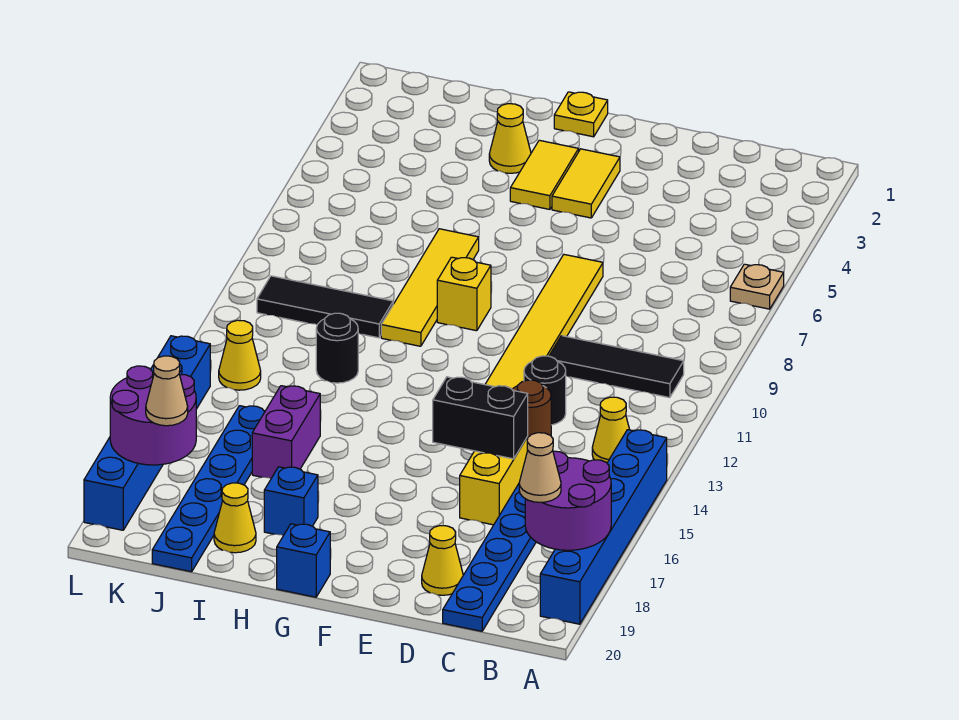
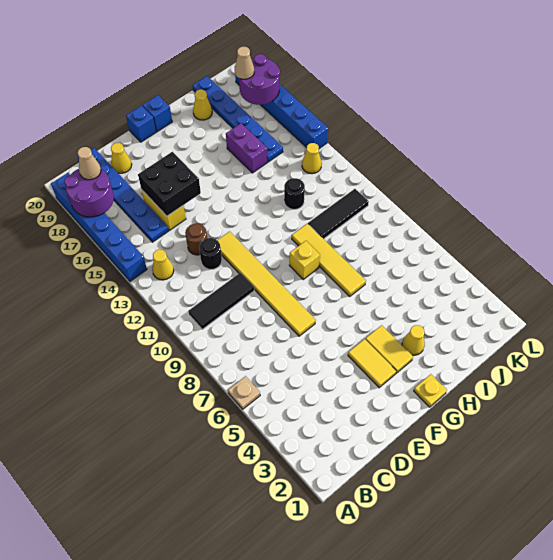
black 1x2 brick [433,377,528,459] -> black 2x2 brick [138,152,201,216]
blue 1x1 brick [264,467,318,535] -> blue 1x1 brick moved to [126,106,156,142]

